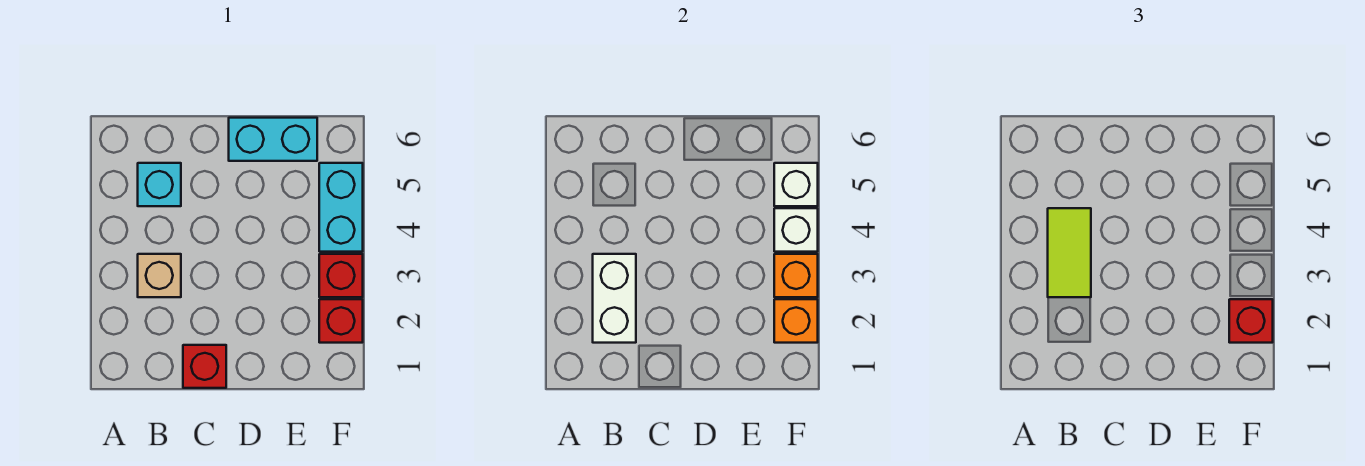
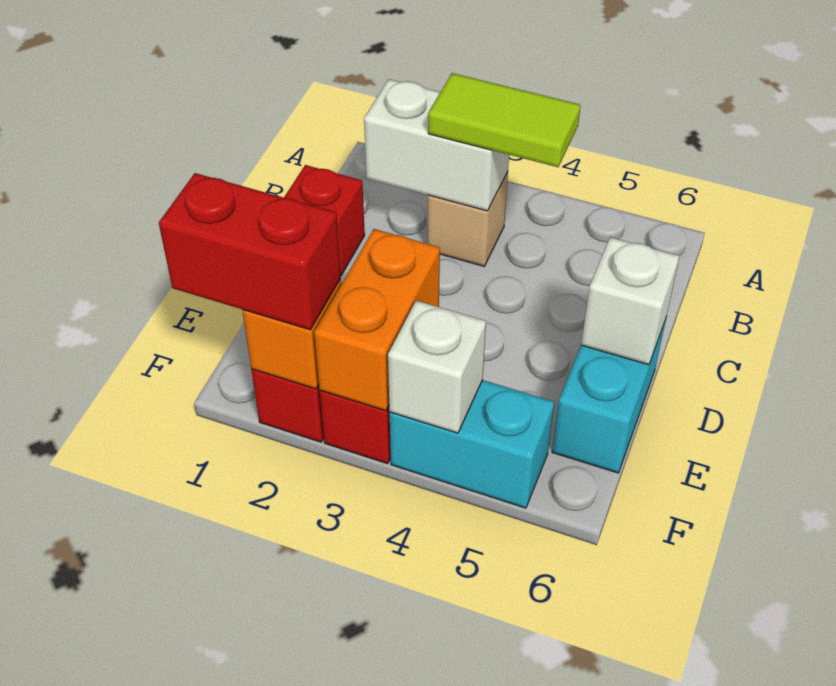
cyan 1x1 brick [138,163,181,206] -> none
red 1x1 brick [1229,299,1273,343] -> red 1x2 brick [159,173,341,330]
orange 1x1 brick [774,254,818,297] -> orange 1x2 brick [314,229,440,411]
white 1x1 brick [774,163,818,206] -> white 1x1 brick moved to [581,237,680,365]

